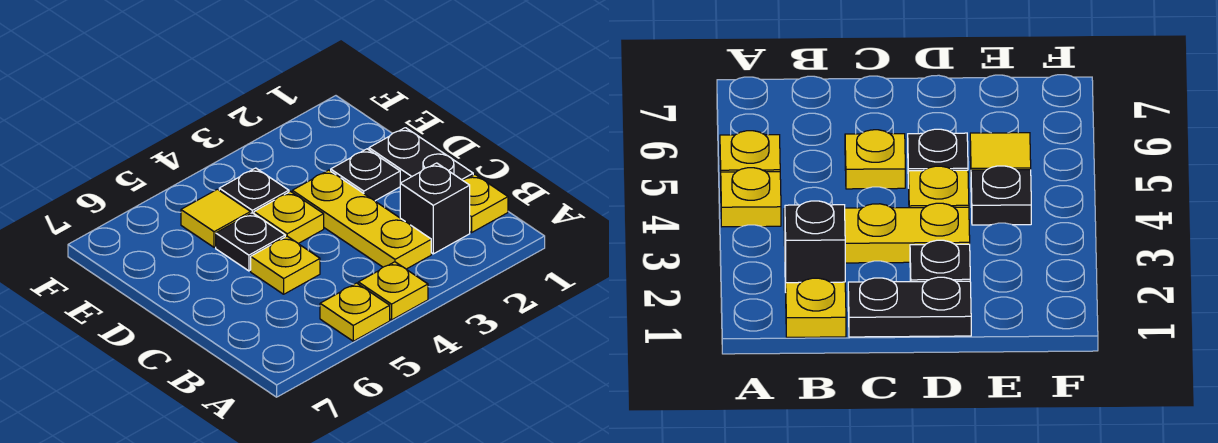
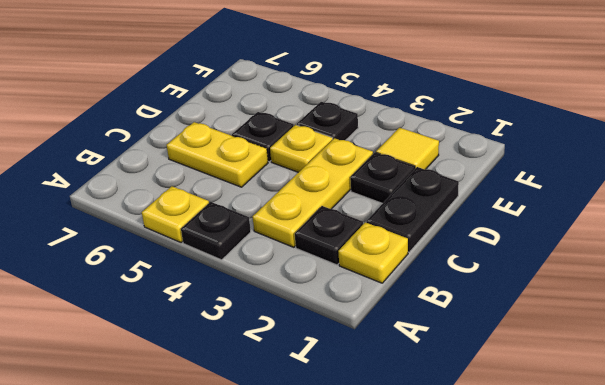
yellow 1x1 plate [358,262,428,320] -> black 1x1 plate [181,202,251,260]
black 1x1 brick [400,163,470,254] -> black 1x1 plate [295,206,363,265]
yellow 1x1 plate [251,236,320,294] -> yellow 1x2 plate [167,122,268,187]
yellow 1x1 tile [181,189,251,247] -> yellow 1x1 tile moved to [376,128,439,169]

